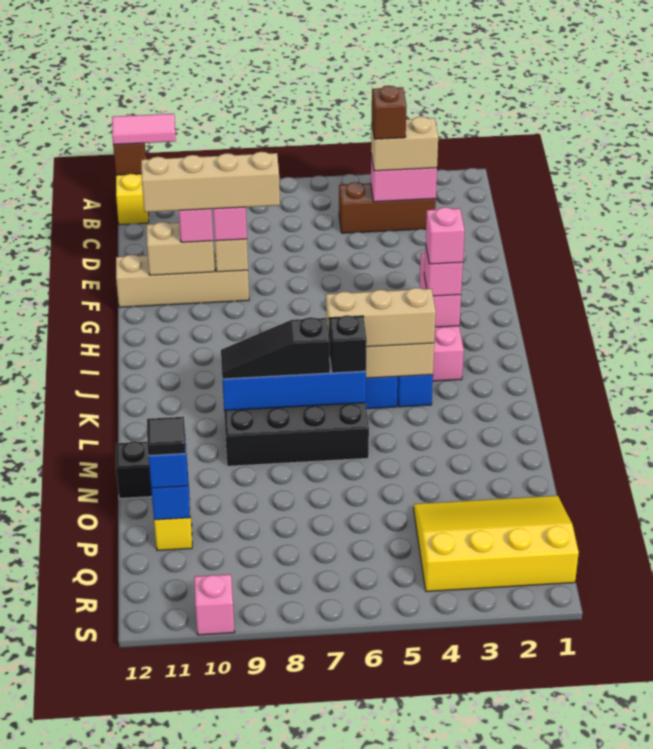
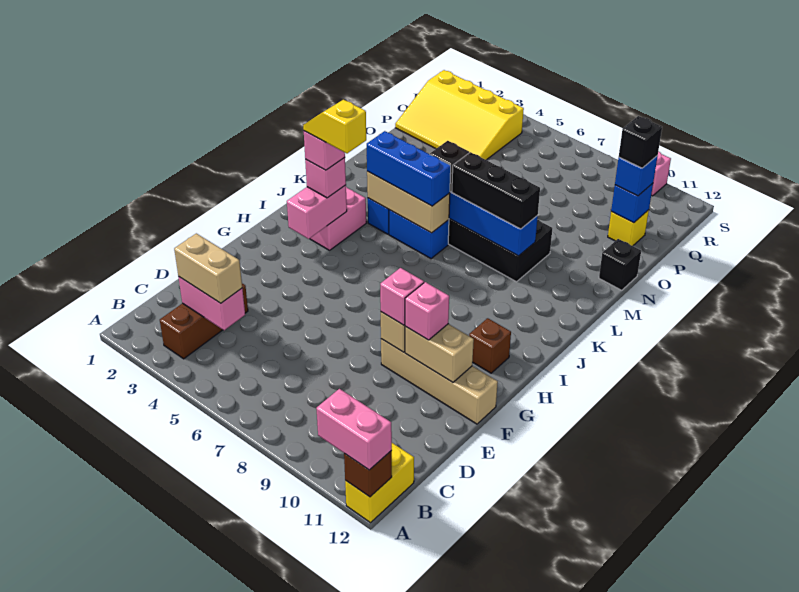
pink 1x2 tile [112,114,176,145] -> pink 1x2 brick [316,389,392,470]
brown 1x3 brick [339,182,436,233] -> brown 1x3 brick turned to [160,284,248,359]
brown 1x1 brick [372,86,407,139] -> brown 1x1 brick moved to [469,318,511,373]
tan 1x4 brick [141,152,280,212] -> none
none -> yellow 1x2 slope [303,100,366,153]
tan 1x3 brick [326,288,436,347] -> blue 1x3 brick [367,131,451,206]
black 1x3 slope [221,317,330,379] -> black 1x3 brick [452,152,540,229]
black 1x1 tile [147,417,186,456] -> black 1x1 brick [619,116,662,168]

